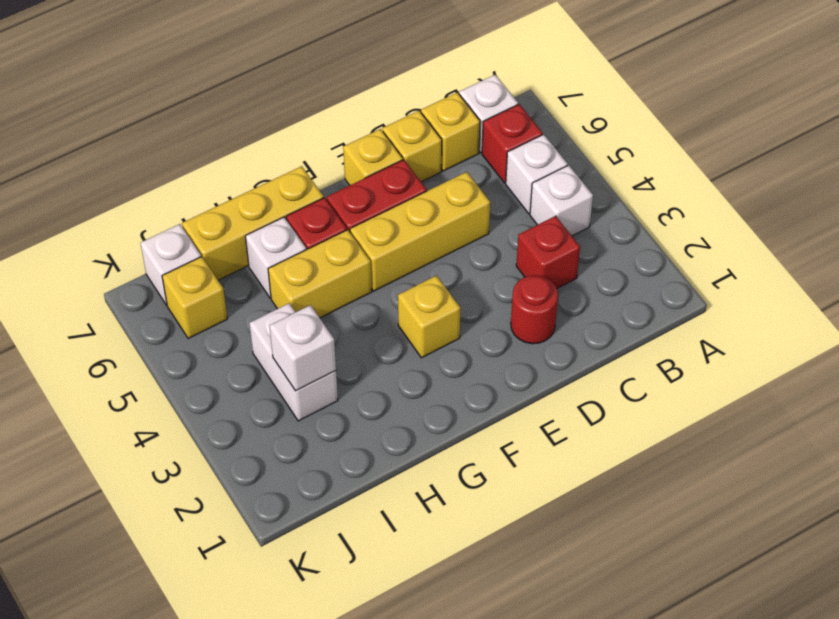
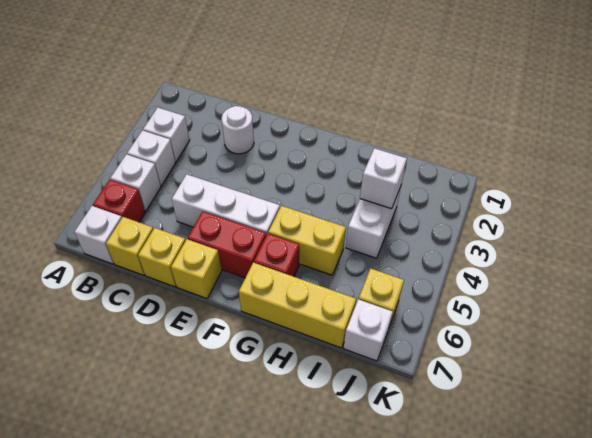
red 1x1 brick [516,216,580,288] -> none
red 1x1 round brick [511,275,558,344] -> white 1x1 round brick [222,106,254,154]
yellow 1x3 brick [350,172,490,291] -> white 1x3 brick [172,174,280,235]
yellow 1x1 brick [398,276,460,358] -> none
white 1x1 brick [245,217,306,298] -> white 1x1 brick moved to [143,108,190,162]

